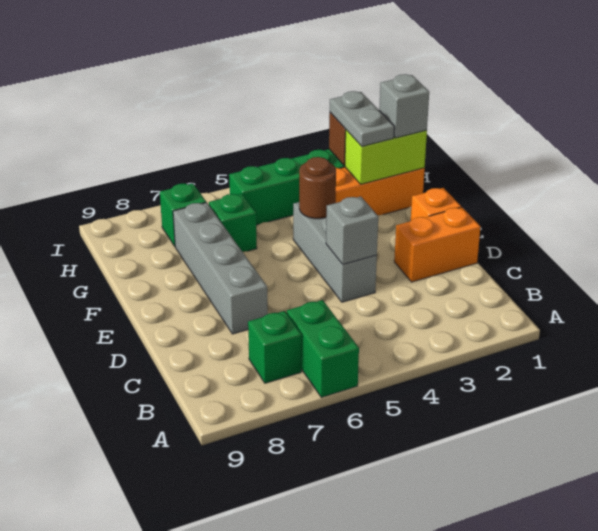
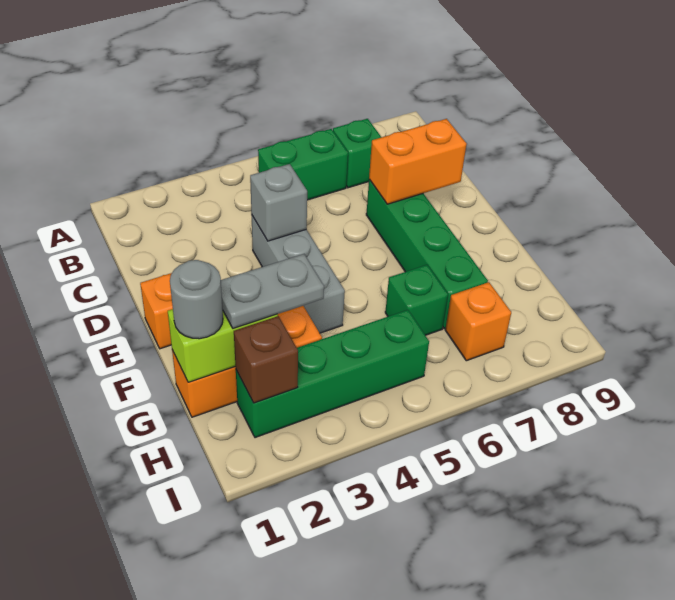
green 1x2 brick [287,300,359,397] -> green 1x2 brick turned to [258,129,348,200]
orange 1x2 brick [394,207,481,282] -> orange 1x2 brick moved to [369,119,467,204]
grey 1x4 brick [173,202,268,334] -> green 1x4 brick [366,179,488,329]
brown 1x1 round brick [299,157,336,219] -> none
grey 1x1 brick [379,74,429,138] -> grey 1x1 round brick [170,260,223,339]
grey 1x2 plate [330,91,394,146] -> grey 1x2 plate turned to [221,254,324,328]
green 1x1 brick [160,183,206,246] -> orange 1x1 brick [445,282,511,361]

